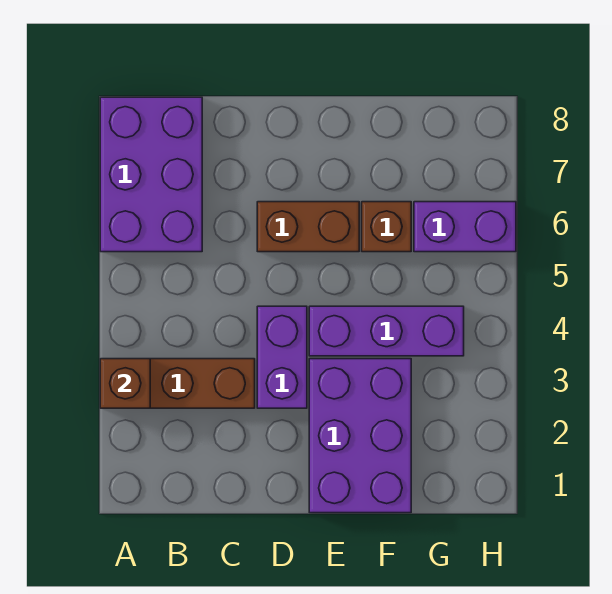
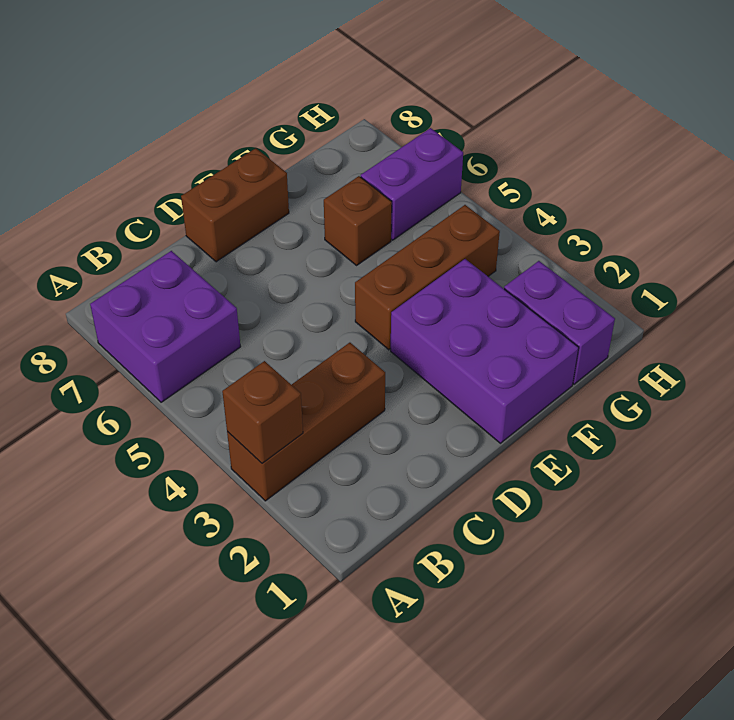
purple 2x3 brick [100,97,202,252] -> purple 2x2 brick [90,251,241,402]
purple 1x2 brick [257,306,307,408] -> purple 1x2 brick moved to [504,261,615,384]
brown 1x2 brick [257,202,359,252] -> brown 1x2 brick moved to [181,148,289,262]
purple 1x3 brick [309,306,464,356] -> brown 1x3 brick [355,205,500,350]

